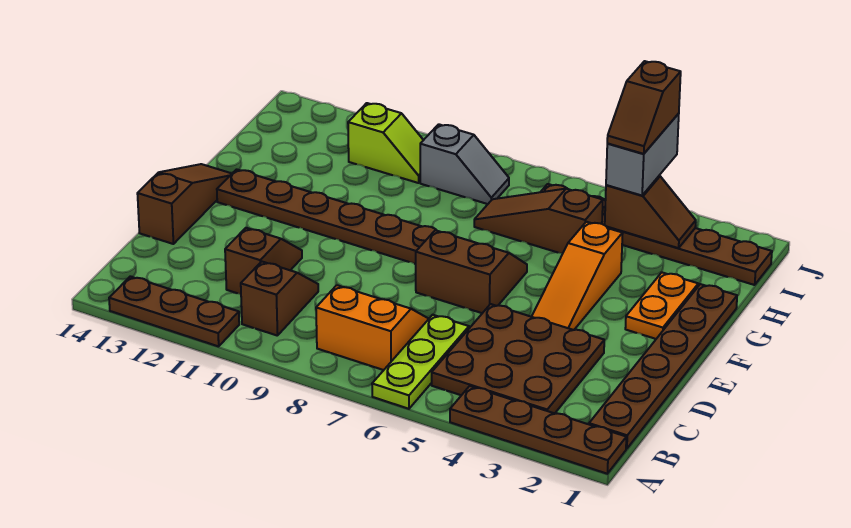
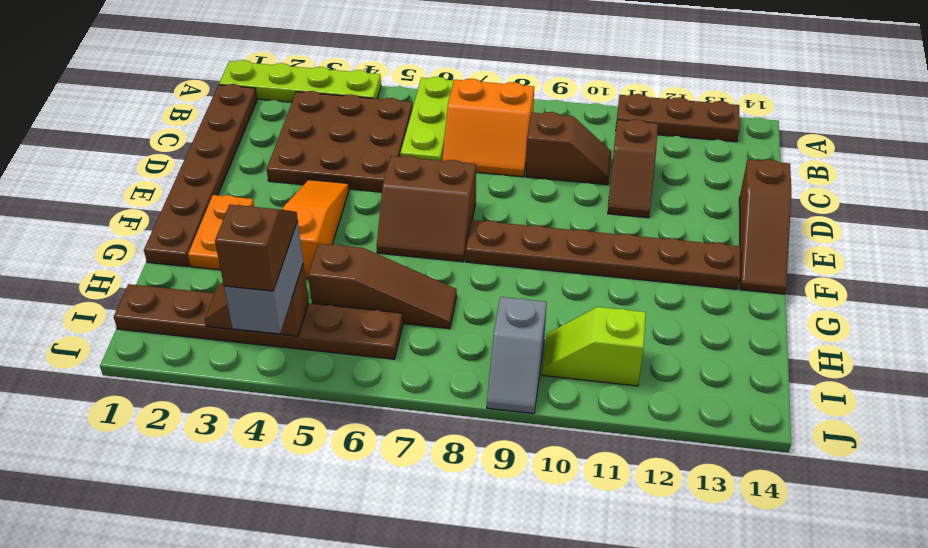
brown 1x4 plate [450,386,626,474] -> lime 1x4 plate [219,60,381,102]
brown 1x2 slope [241,261,318,336] -> brown 1x2 slope turned to [526,112,612,185]
grey 1x2 slope [420,124,509,204] -> grey 1x2 slope turned to [487,297,547,414]

